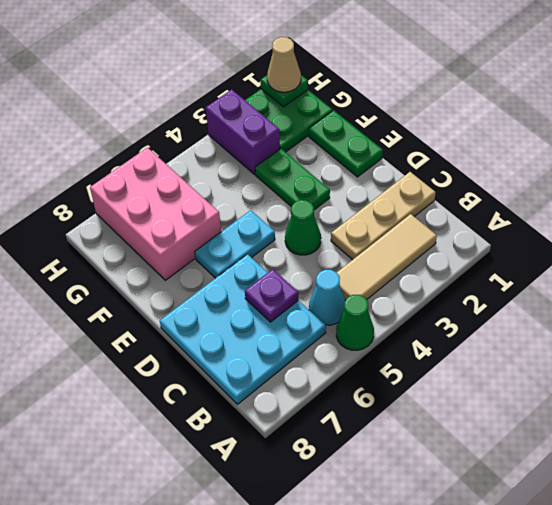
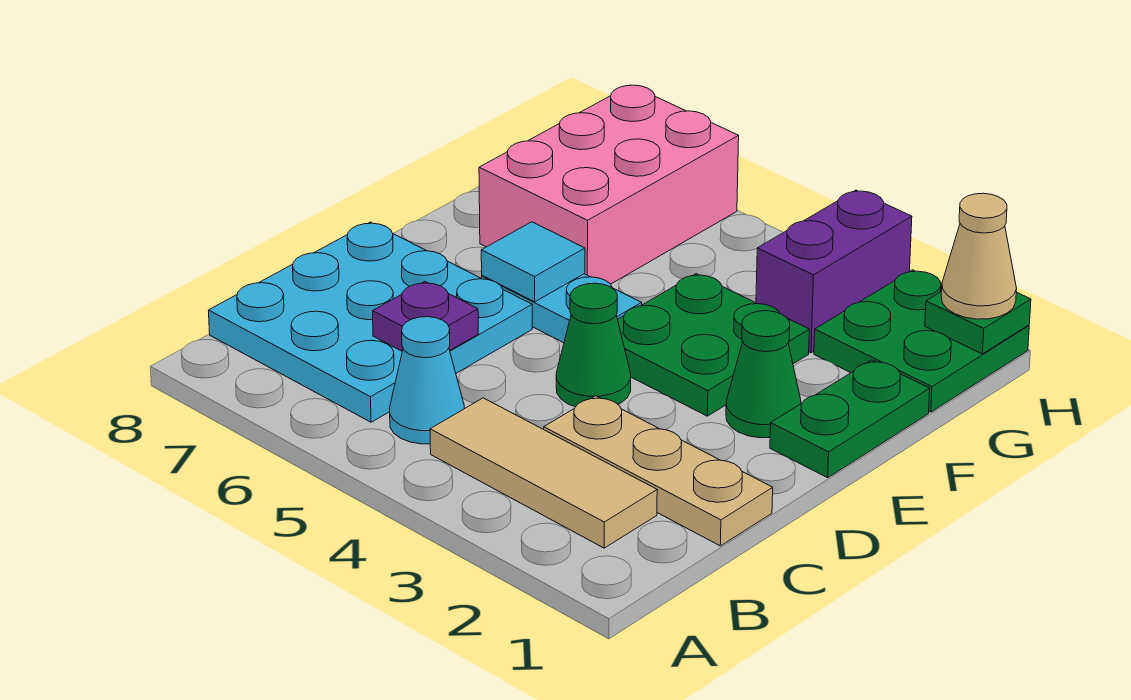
green 1x1 cone [336,295,374,350] -> green 1x1 cone moved to [726,311,801,438]
green 1x2 plate [255,149,330,210] -> green 2x2 plate [618,274,809,416]
none -> cyan 1x1 tile [481,222,585,302]

